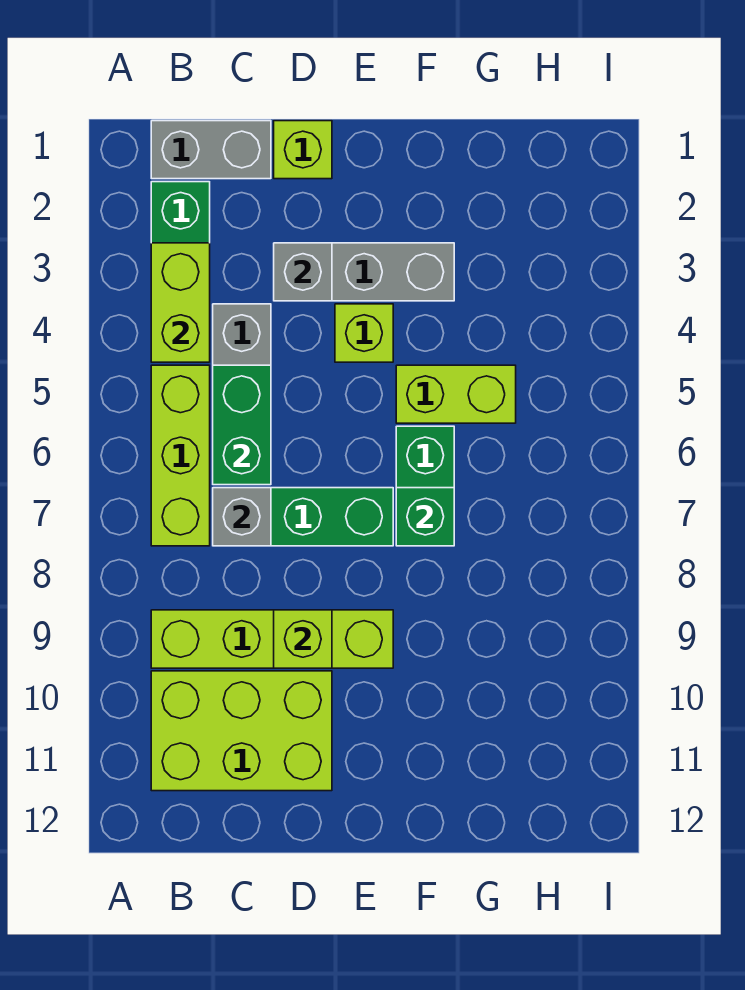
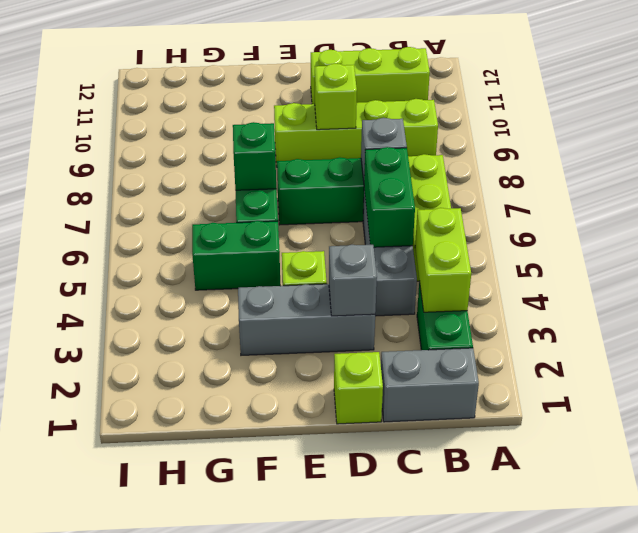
lime 2x3 brick [151,671,332,791] -> lime 1x3 brick [311,47,430,104]
lime 1x2 brick [396,365,516,423] -> green 1x2 brick [192,221,280,290]

